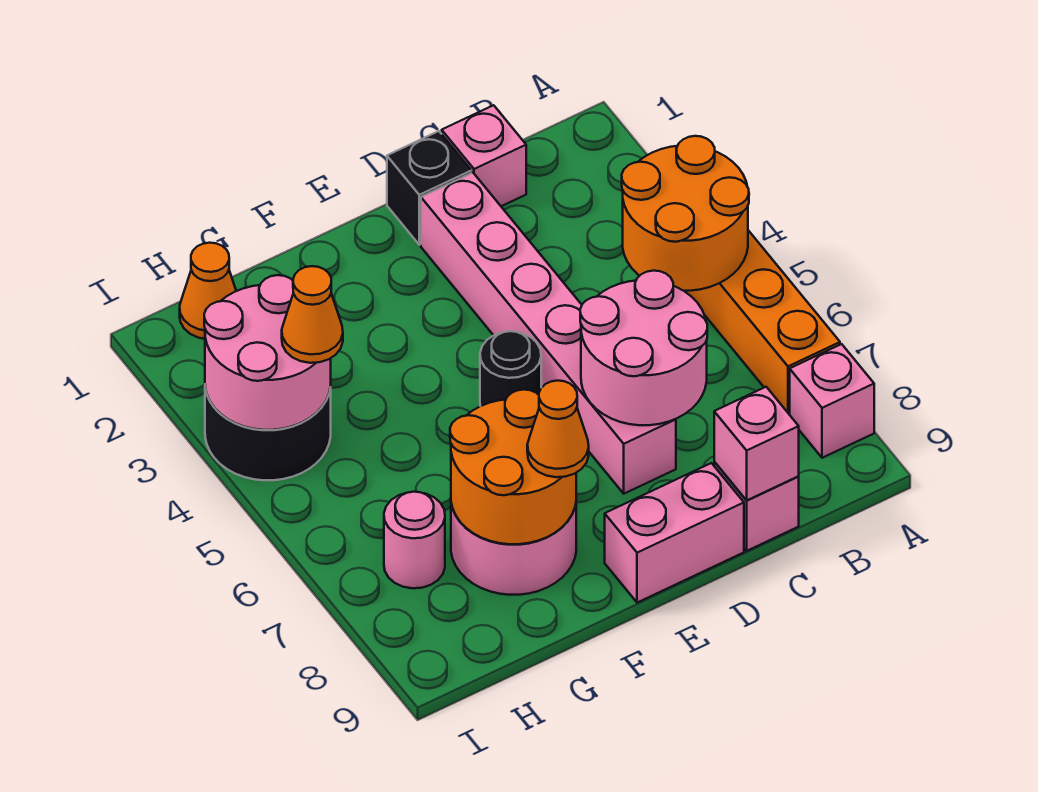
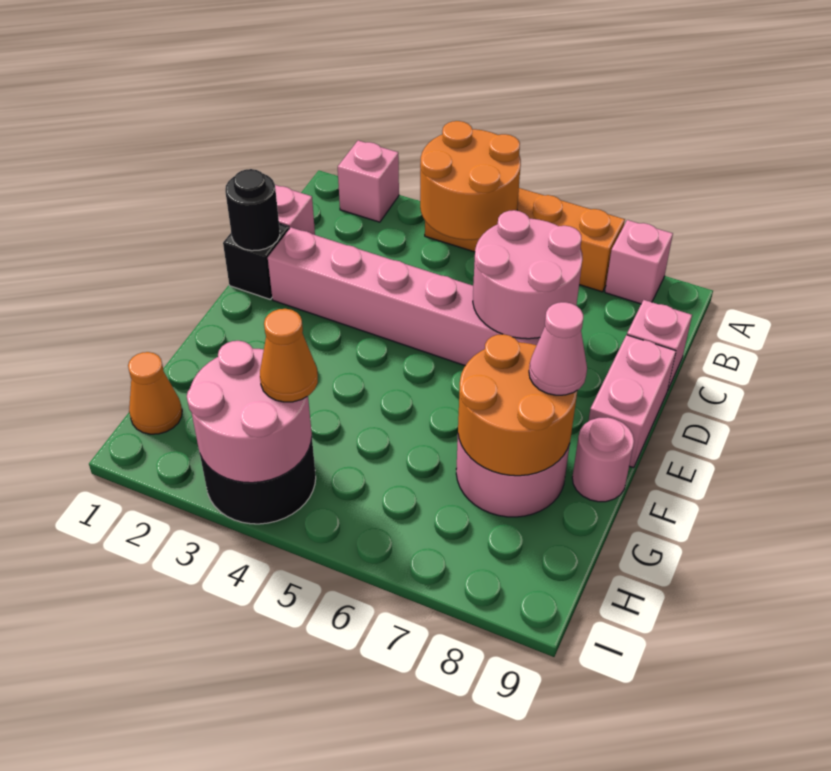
pink 1x1 brick [714,387,799,500] -> pink 1x1 brick moved to [338,140,399,222]
black 1x1 round brick [480,331,541,406] -> black 1x1 round brick moved to [225,169,280,251]
orange 1x1 cone [527,381,589,477] -> pink 1x1 cone [529,302,587,395]
pink 1x1 round brick [384,492,445,588] -> pink 1x1 round brick moved to [572,417,634,502]

